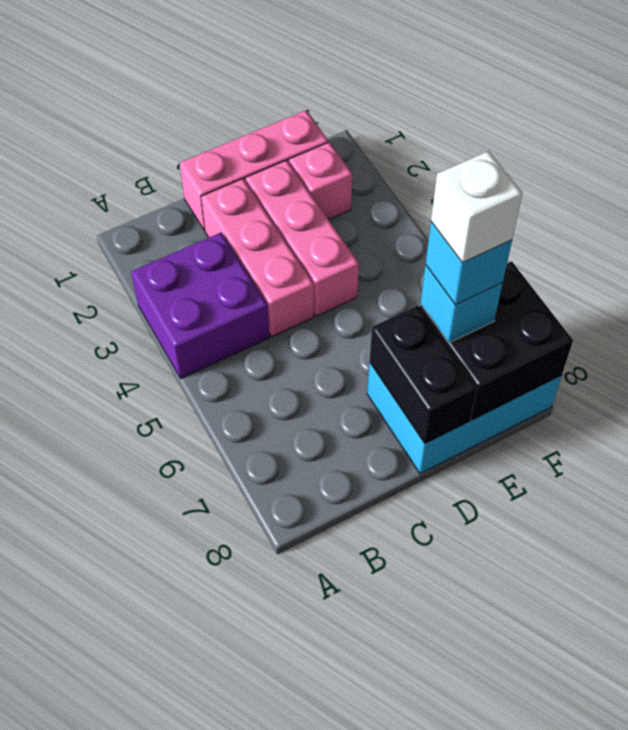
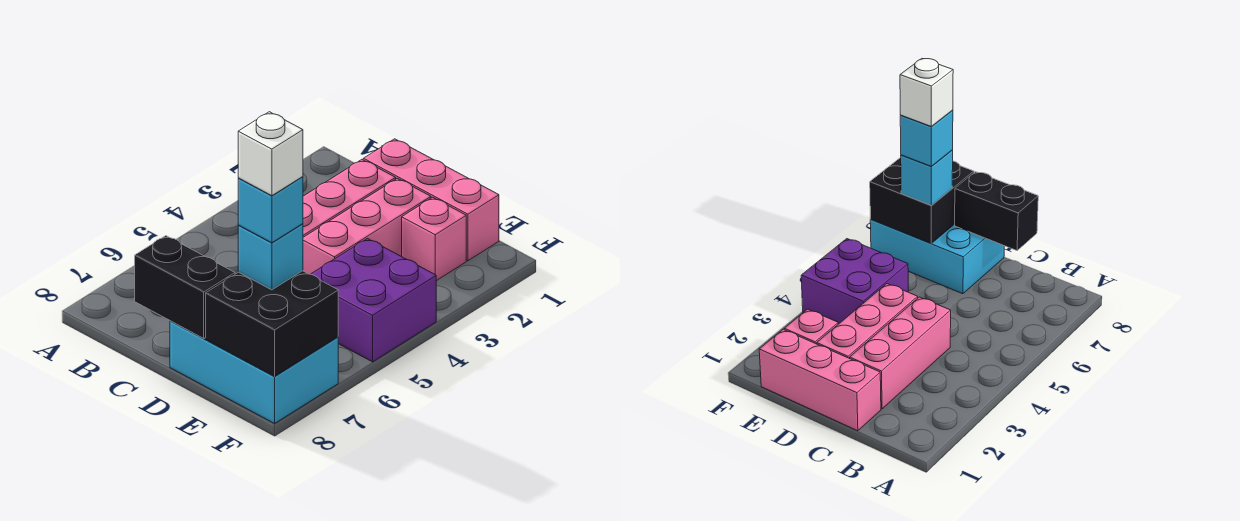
purple 2x2 brick [131,233,269,378] -> purple 2x2 brick moved to [311,238,436,362]
black 1x2 brick [370,305,477,444] -> black 1x2 brick turned to [135,236,235,339]

